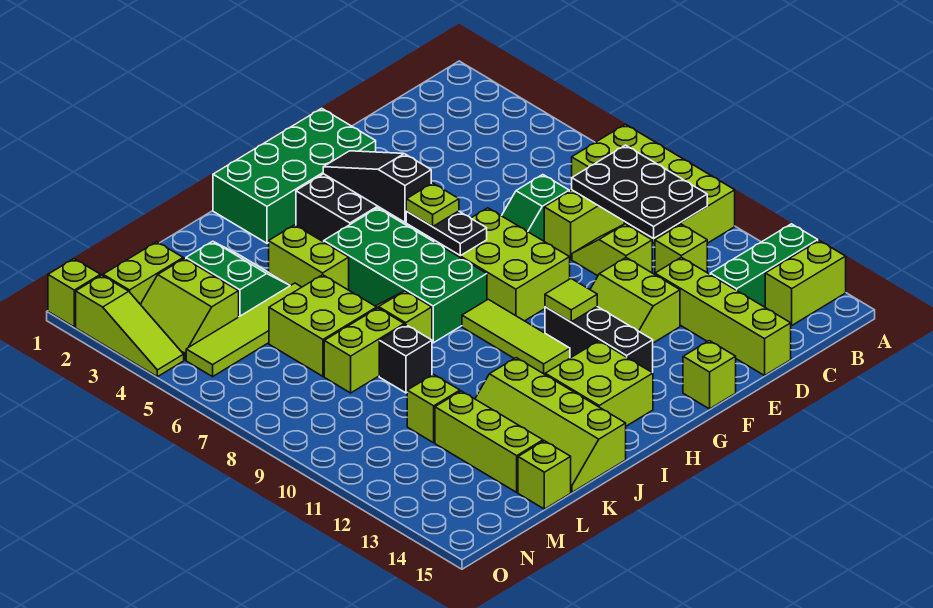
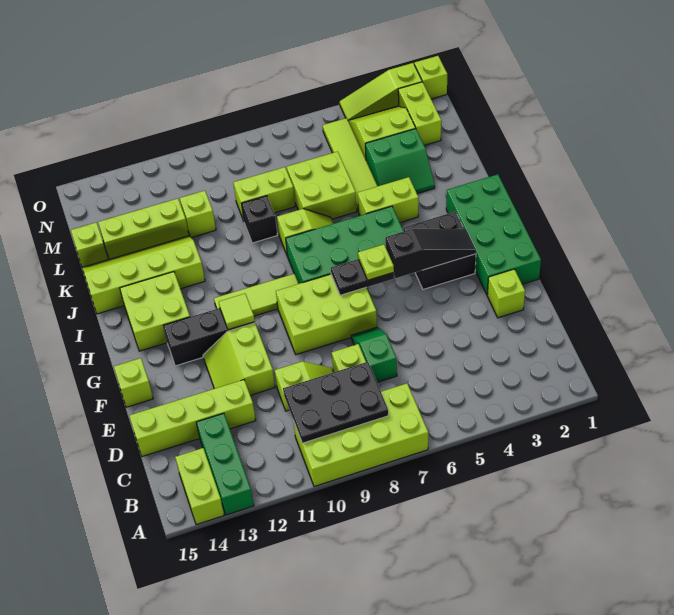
lime 1x1 brick [655,224,707,273] -> lime 1x1 brick moved to [487,269,525,318]
lime 2x2 slope [590,258,680,343] -> lime 2x2 slope turned to [203,323,275,395]
lime 1x2 brick [324,308,404,393] -> lime 1x2 brick turned to [233,167,295,220]

